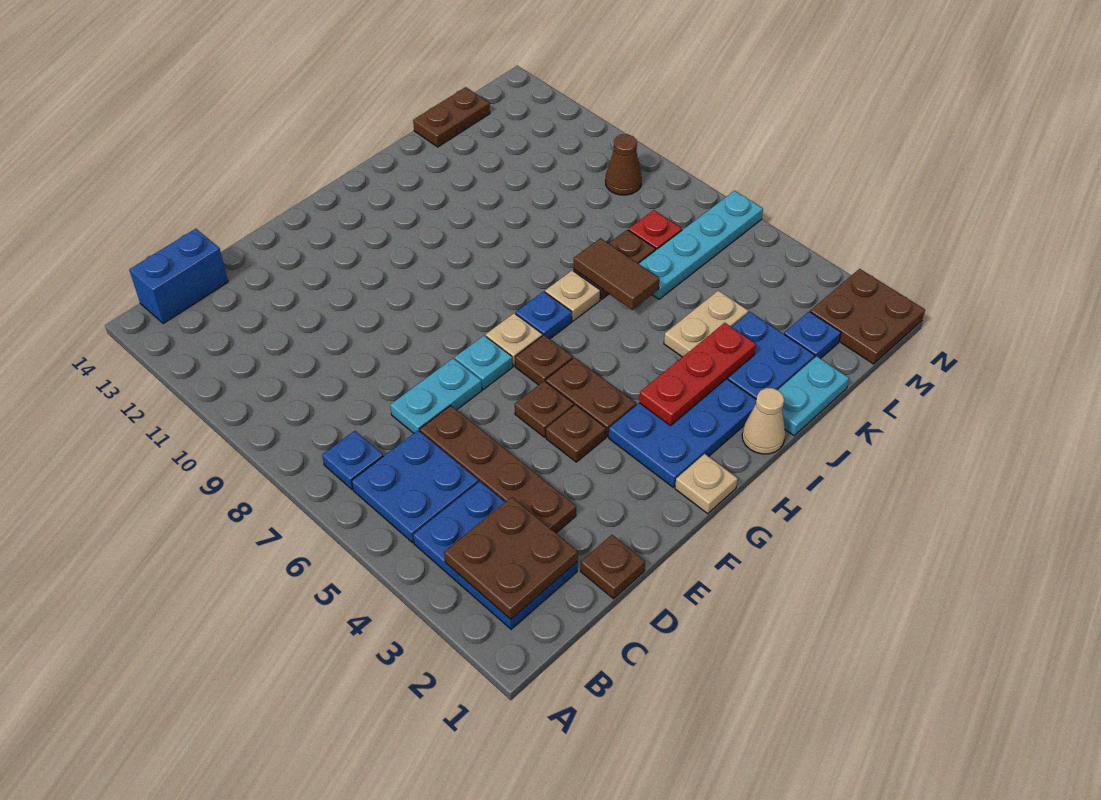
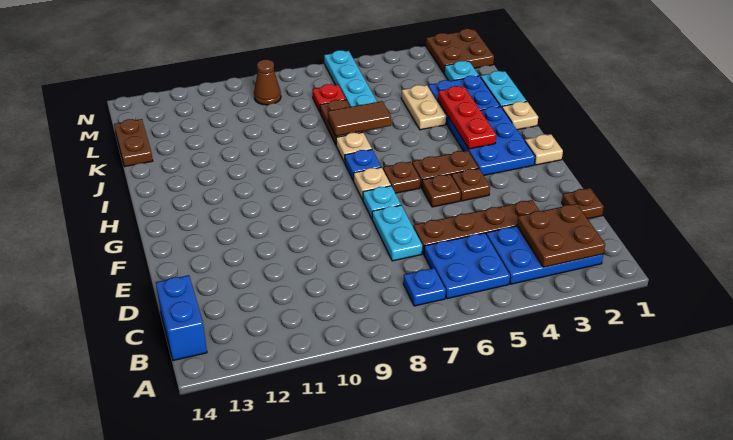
tan 1x1 cone [742,388,785,454] -> tan 1x1 plate [502,102,538,130]
blue 1x1 plate [784,312,841,359] -> cyan 1x1 plate [444,61,479,81]

